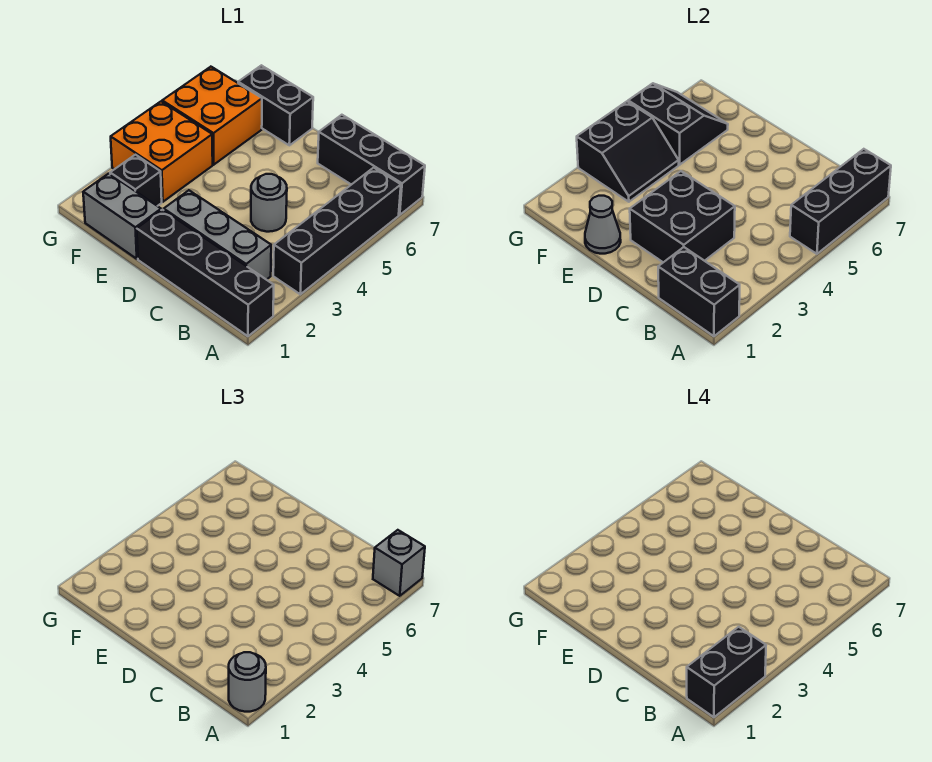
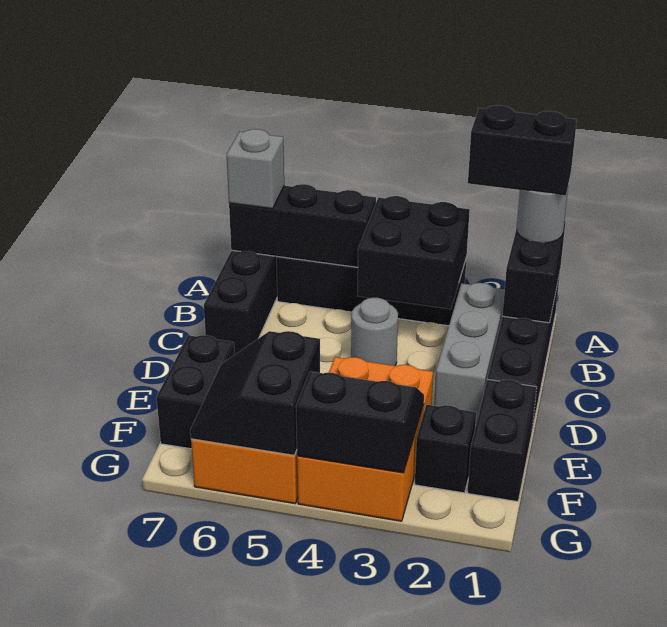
black 2x2 brick [630,171,735,262] -> black 2x2 brick moved to [358,196,470,309]
grey 1x2 brick [83,173,161,259] -> black 1x2 brick [467,379,537,502]
grey 1x1 cone [585,196,621,254] -> none
orange 2x2 brick [111,101,213,202] -> orange 2x3 brick [297,357,433,521]

